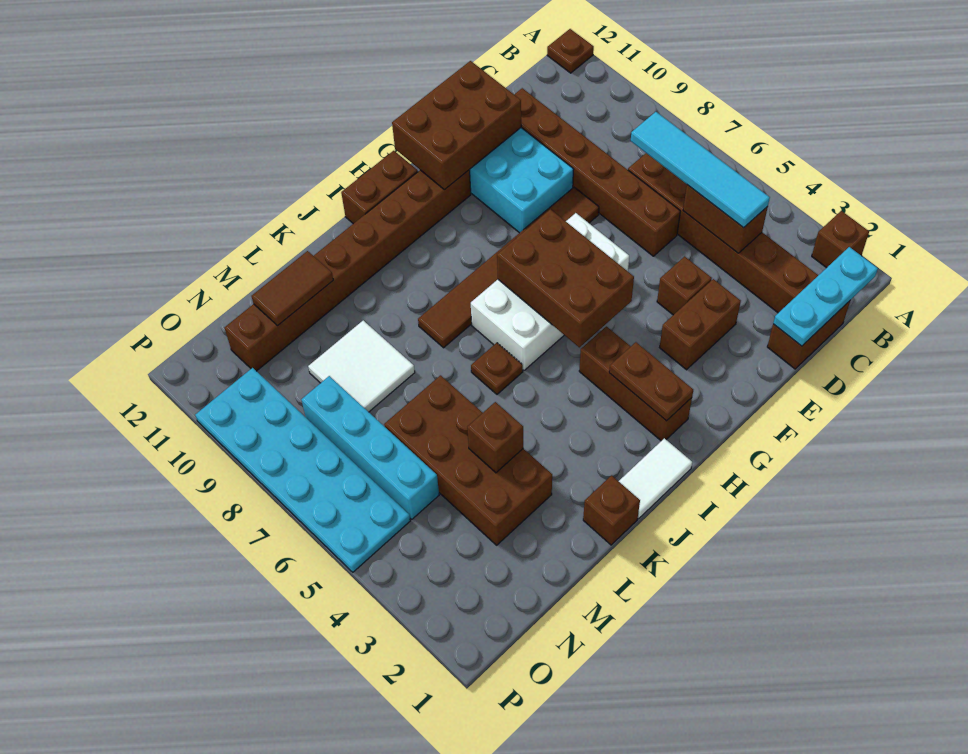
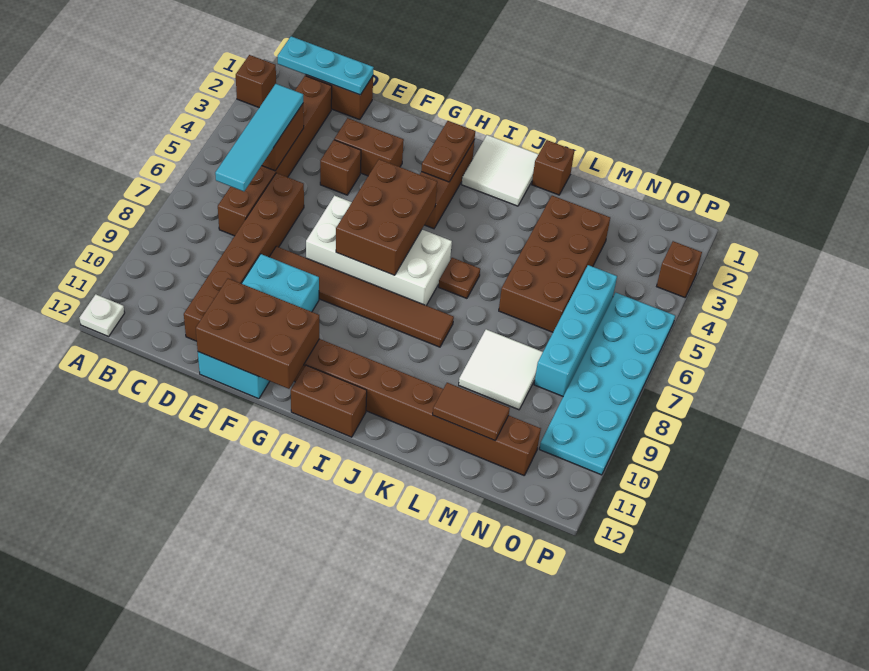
brown 1x1 plate [547,29,594,73] -> white 1x1 plate [80,294,125,336]
white 1x2 tile [619,438,692,519] -> white 2x2 tile [462,135,539,206]
brown 1x1 brick [467,402,523,473] -> brown 1x1 brick moved to [657,241,702,297]

